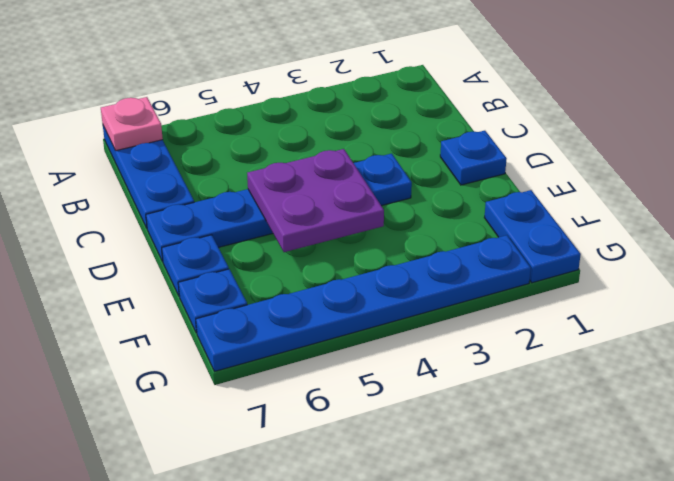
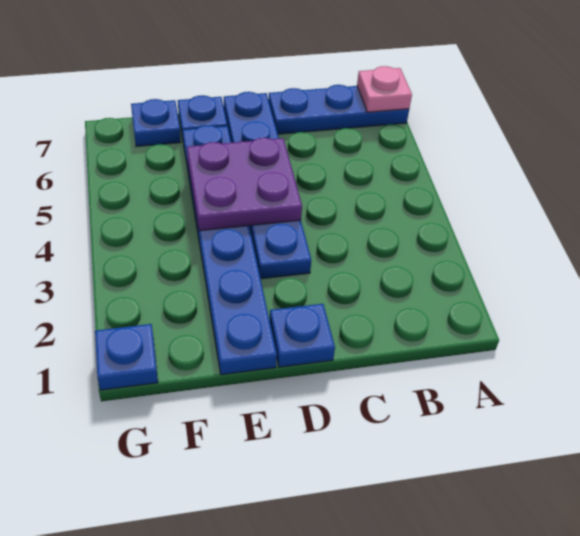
blue 1x2 plate [484,190,581,283] -> blue 1x1 plate [95,324,158,390]
blue 1x6 plate [196,235,531,371] -> blue 1x6 plate moved to [183,125,277,375]

